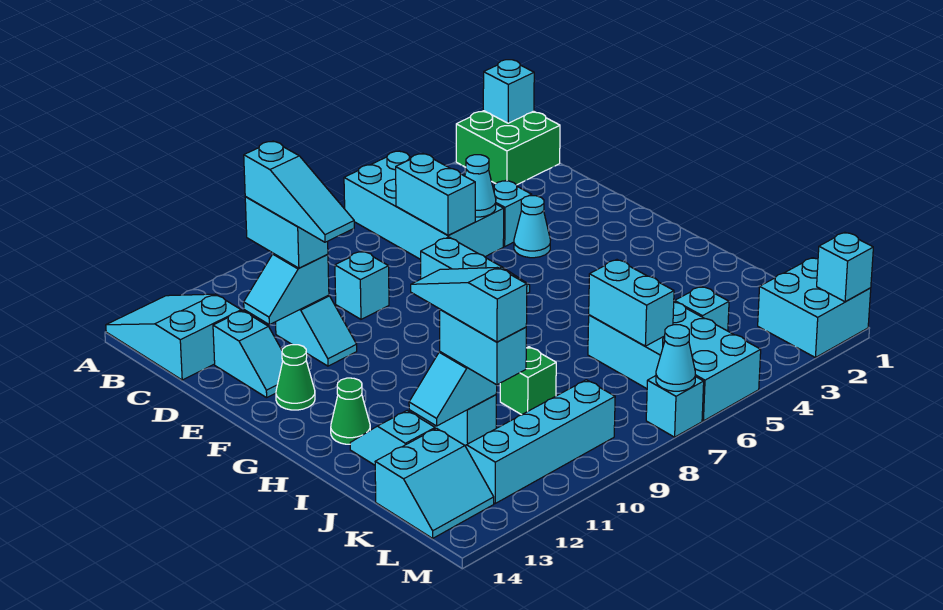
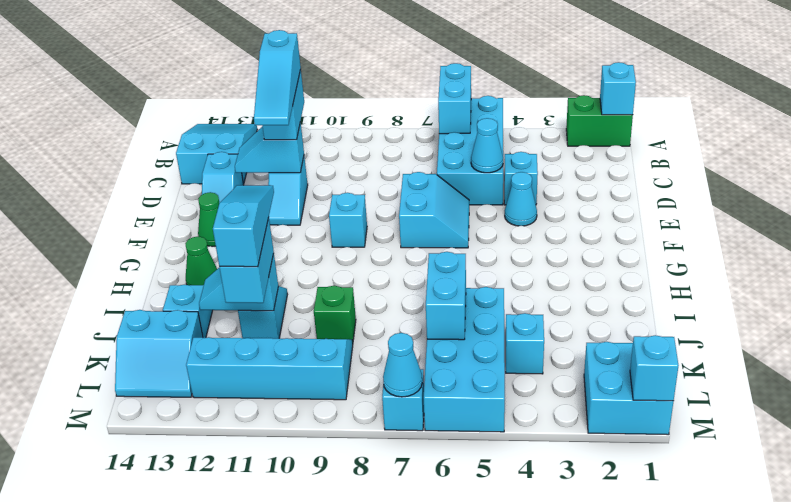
green 2x2 brick [456,111,560,185] -> green 1x2 brick [566,95,633,146]
cyan 1x2 brick [396,154,475,235] -> cyan 1x2 brick moved to [438,63,471,134]
cyan 1x1 brick [335,251,389,319] -> cyan 1x1 brick moved to [329,193,367,247]

